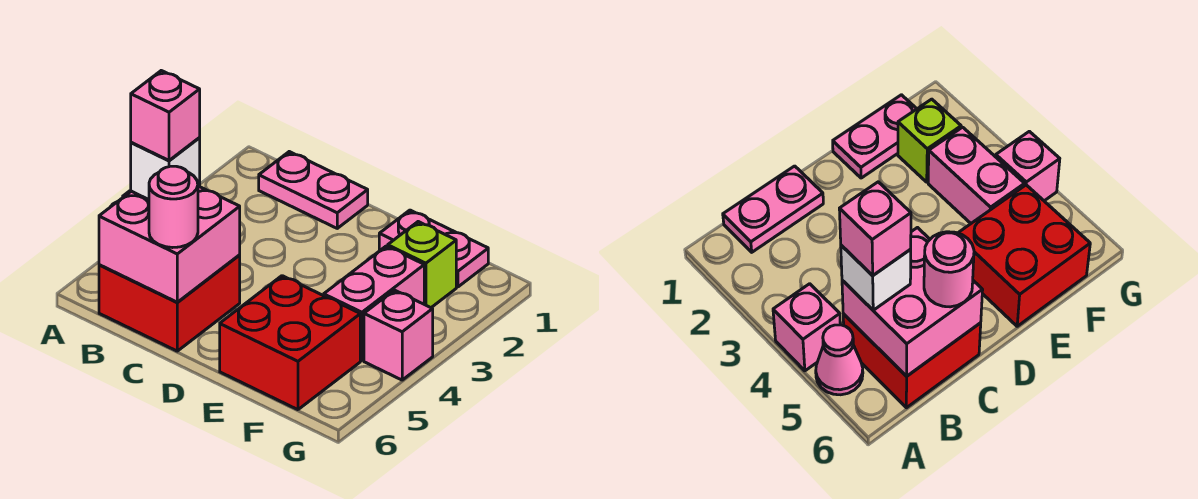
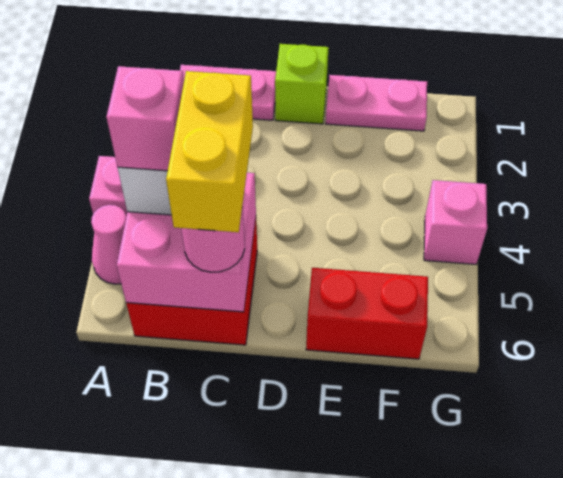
none -> yellow 1x2 brick [166,71,253,232]
red 2x2 brick [220,276,360,410] -> red 1x2 brick [306,268,428,359]
lime 1x1 brick [388,222,456,308] -> lime 1x1 brick moved to [275,44,329,124]
pink 1x2 brick [324,246,424,361] -> none

